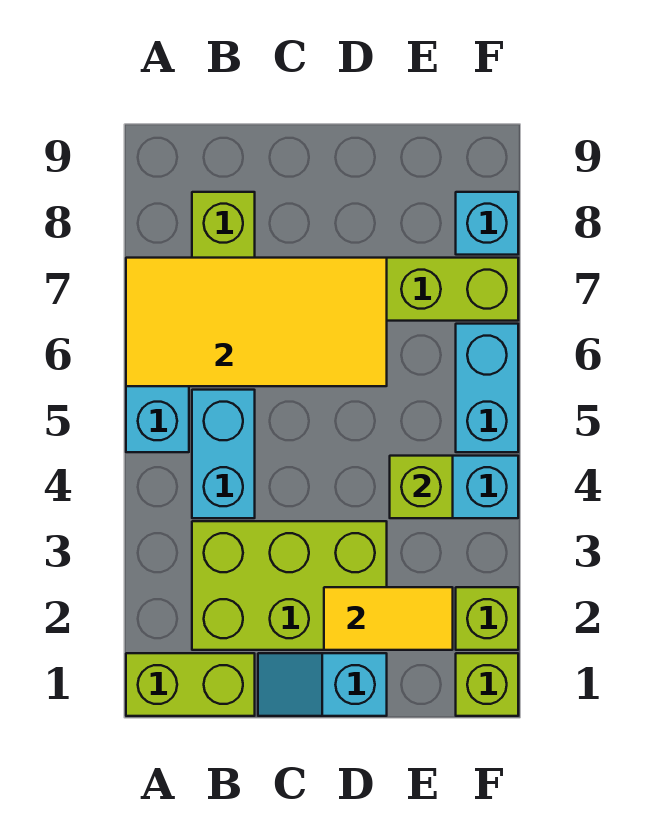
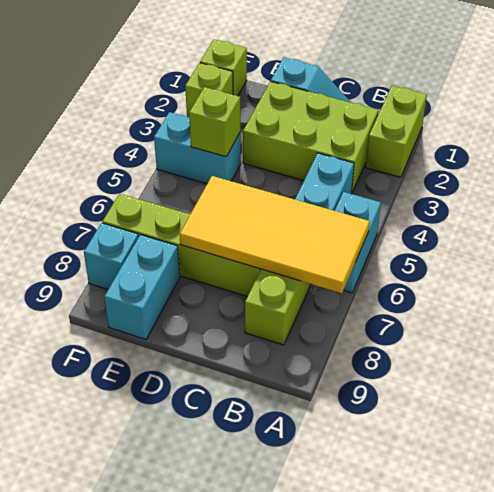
lime 1x2 brick [126,653,255,716] -> lime 1x2 brick turned to [366,85,427,177]
yellow 1x2 tile [324,587,453,650] -> none
cyan 1x2 brick [456,324,518,452] -> cyan 1x2 brick moved to [104,235,180,339]

